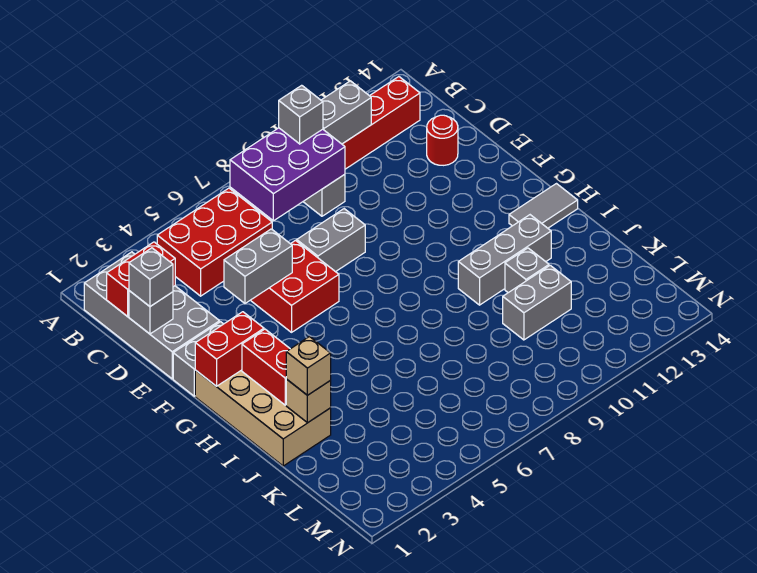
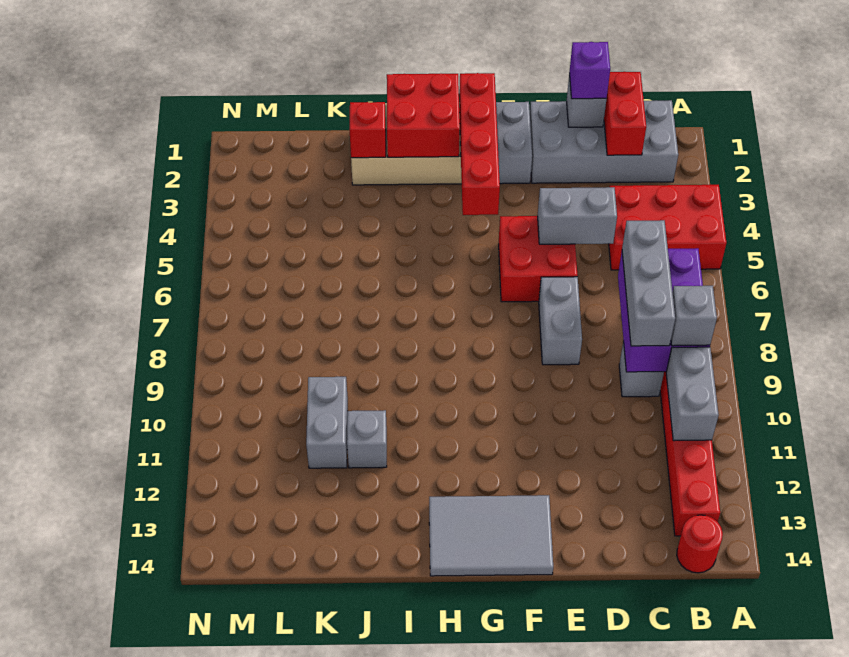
red 2x3 brick [157,188,272,296] -> red 2x3 brick turned to [609,185,727,270]
grey 1x1 brick [129,248,173,306] -> purple 1x1 brick [569,42,610,99]
red 1x1 round brick [427,115,458,165] -> red 1x1 round brick moved to [677,515,723,573]
grey 1x2 brick [224,229,292,303] -> grey 1x2 brick turned to [538,187,617,244]
red 1x2 brick [195,312,264,386] -> red 1x4 brick [459,73,500,215]
red 1x2 brick [242,329,290,405] -> red 2x2 brick [387,73,460,157]
grey 1x2 tile [509,184,578,228] -> grey 2x3 tile [429,495,553,576]
grey 1x3 brick [458,215,551,305] -> grey 1x3 brick moved to [622,220,675,346]
tan 1x1 brick [286,379,331,423] -> red 1x1 brick [349,102,386,158]
tan 1x1 brick [286,337,331,395] -> none

